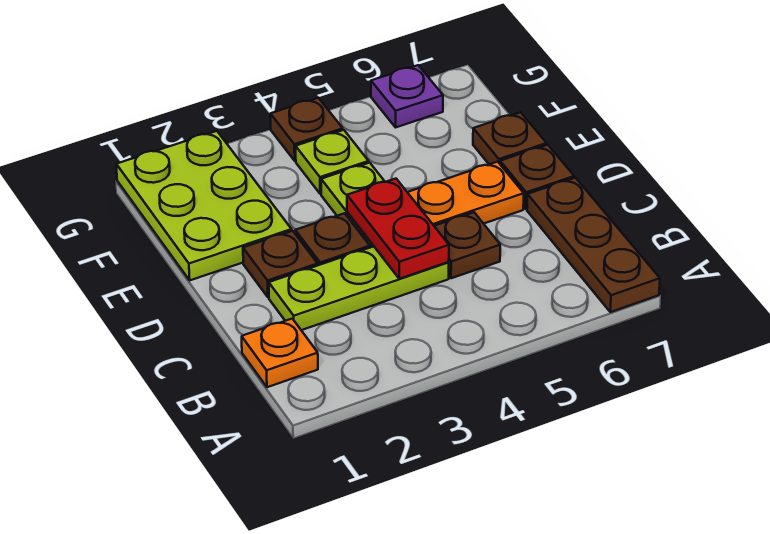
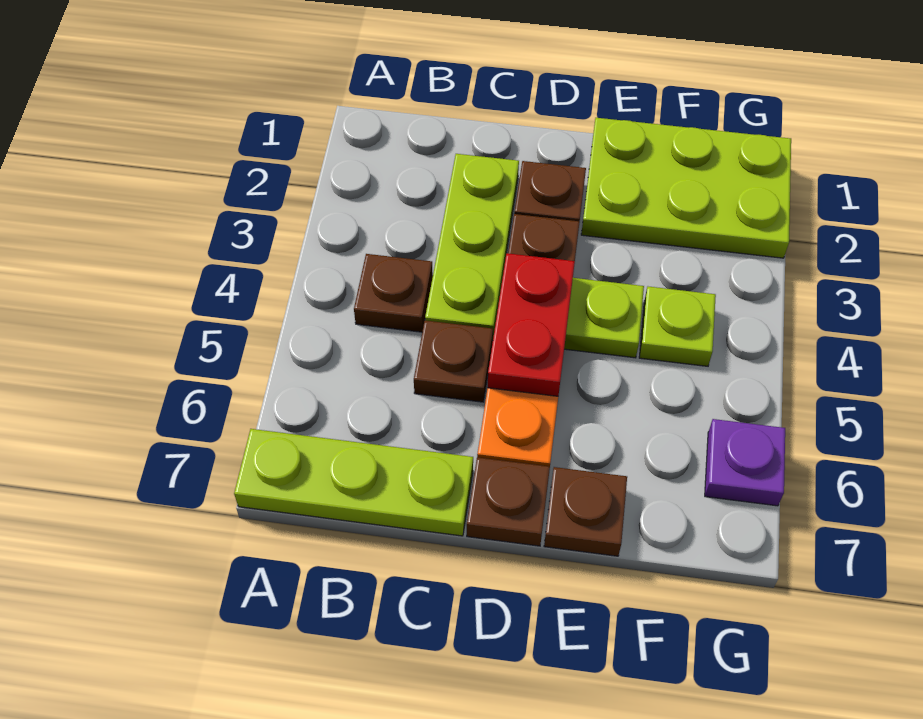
brown 1x3 plate [527,178,660,312] -> lime 1x3 plate [234,429,473,536]
orange 1x1 plate [242,319,318,387] -> none
red 1x2 plate [347,179,449,279] -> red 1x2 plate turned to [488,253,575,396]
brown 1x1 plate [270,98,343,161] -> brown 1x1 plate moved to [354,254,433,332]

